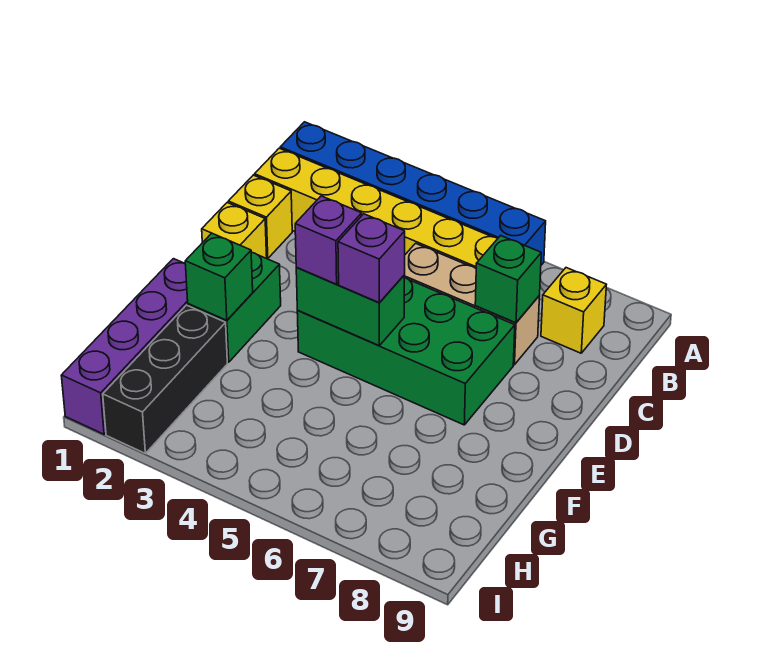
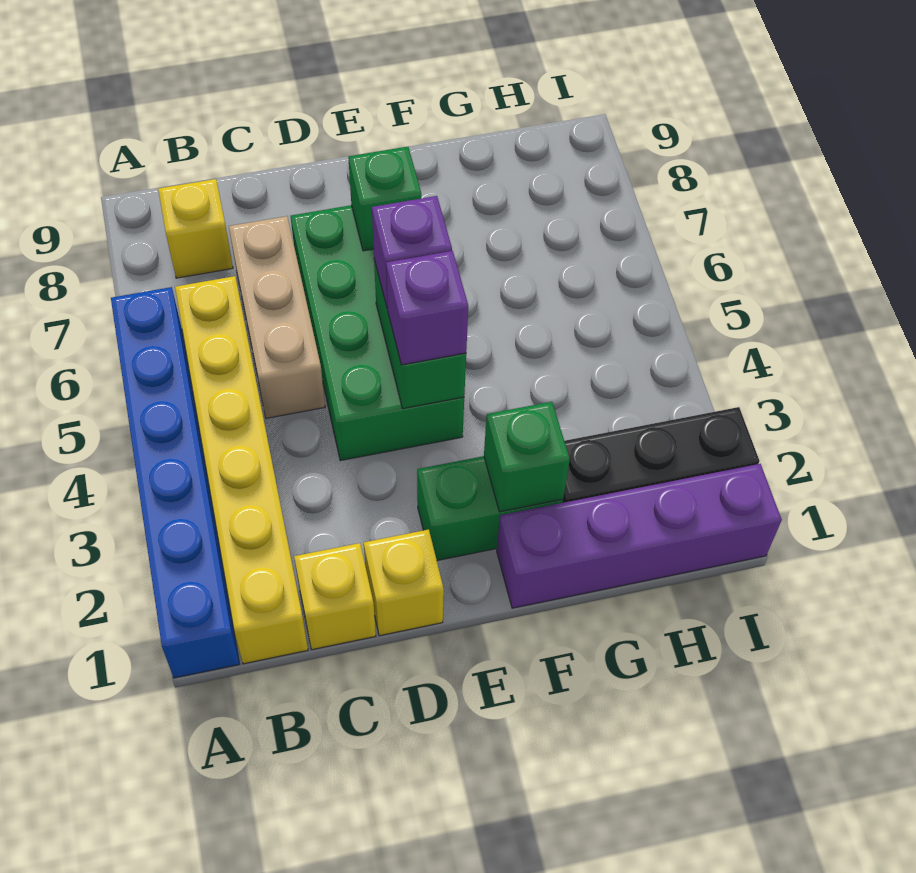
green 1x1 brick [475,236,541,323] -> green 1x1 brick moved to [348,147,421,251]

